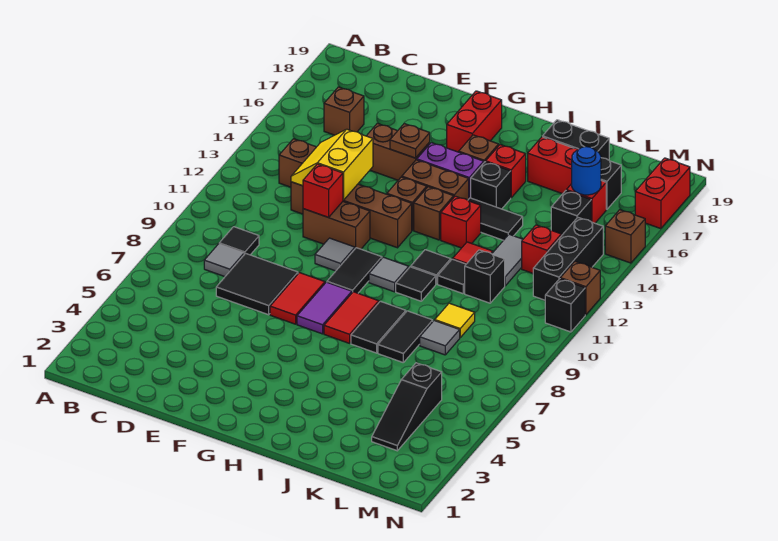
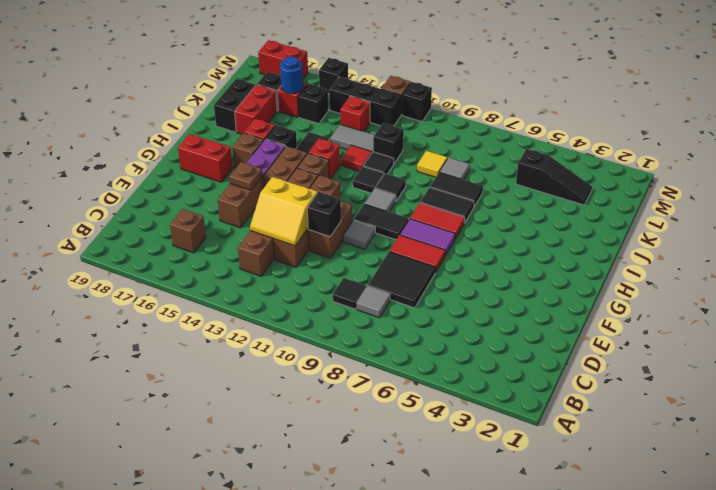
red 1x1 brick [303,164,343,217] -> black 1x1 brick [307,192,341,237]
brown 1x1 brick [605,210,645,263] -> black 1x1 brick [319,58,348,94]

